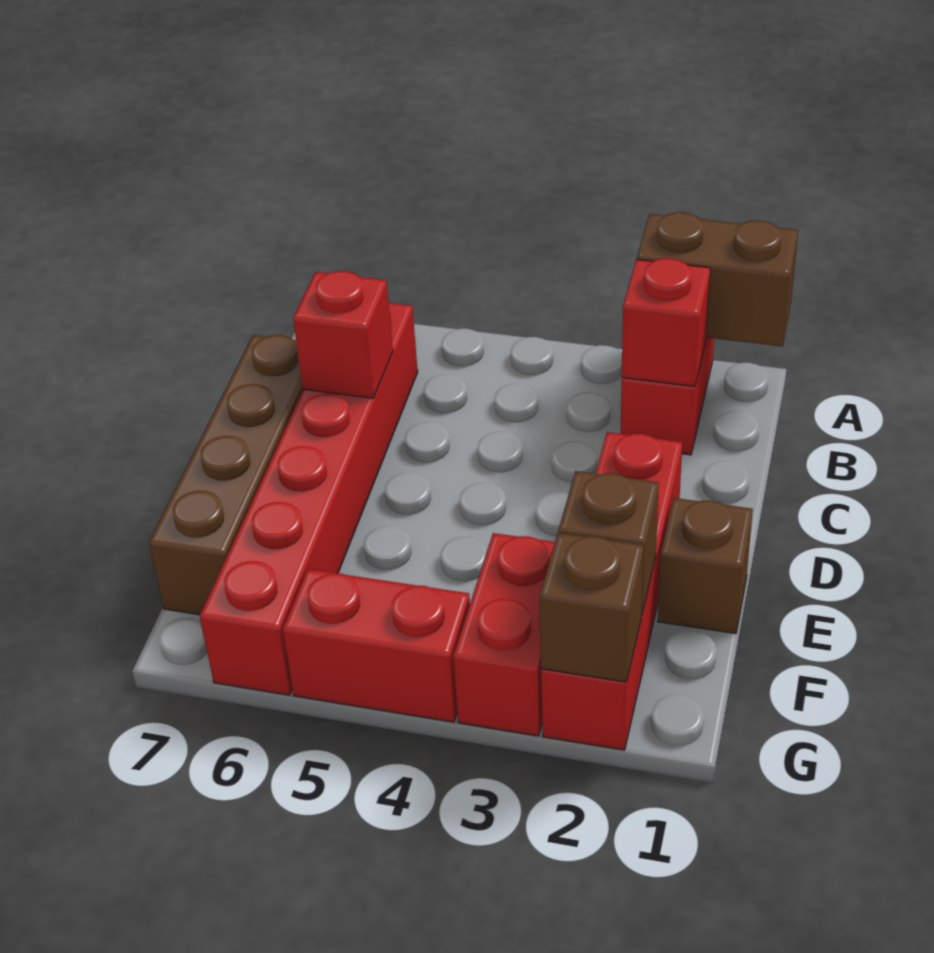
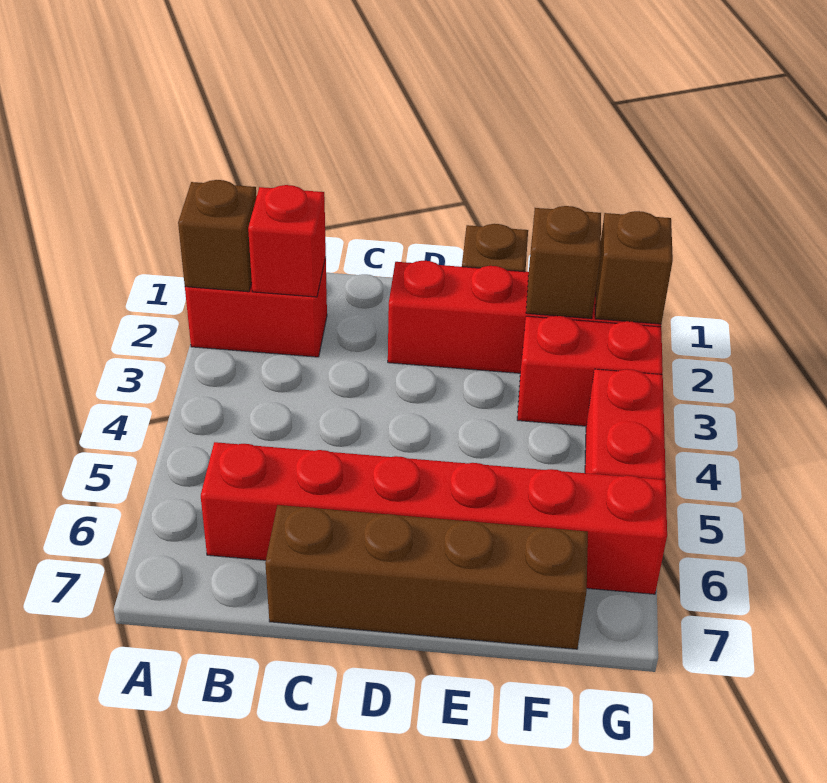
brown 1x2 brick [637,212,798,347] -> brown 1x1 brick [178,180,257,292]
red 1x1 brick [293,271,393,398] -> none

